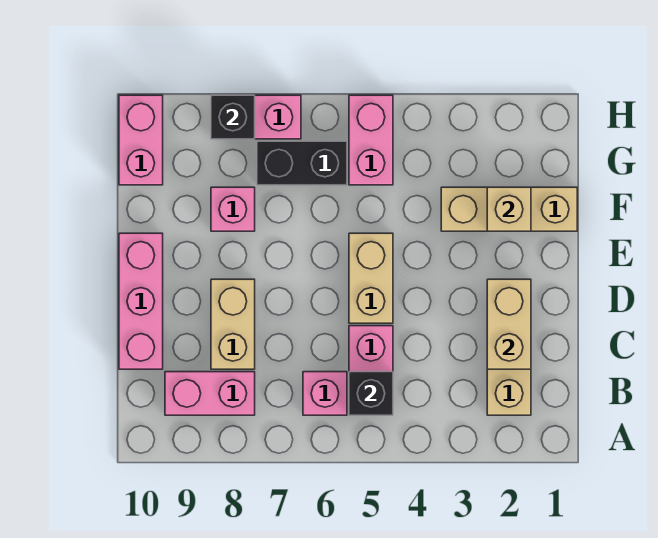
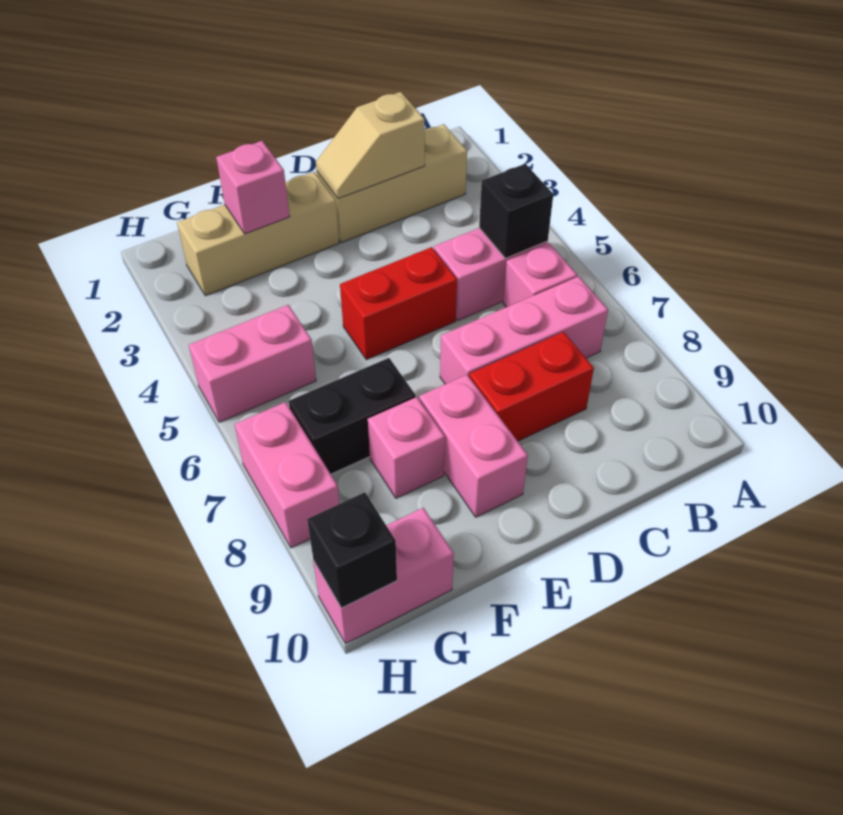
pink 1x2 brick [165,372,255,415] -> pink 1x2 brick moved to [419,375,528,517]
tan 1x2 brick [487,279,531,369] -> tan 1x2 slope [316,92,425,199]
tan 1x2 brick [211,279,255,369] -> red 1x2 brick [470,332,594,441]
pink 1x3 brick [119,233,163,369] -> pink 1x3 brick moved to [440,276,608,384]
tan 1x2 brick [349,233,393,323] -> red 1x2 brick [340,247,457,360]
tan 1x3 brick [441,187,577,231] -> tan 1x3 brick turned to [177,172,339,296]
tan 1x1 brick [487,187,531,231] -> pink 1x1 brick [216,141,290,234]
black 1x2 brick [257,141,347,185] -> black 1x2 brick turned to [288,358,416,474]
black 1x1 brick [211,95,255,139] -> black 1x1 brick moved to [307,492,397,608]

